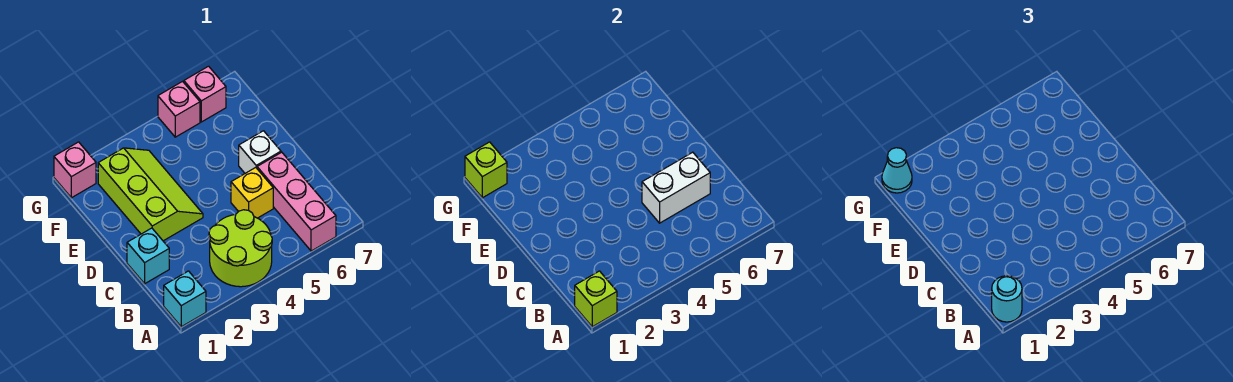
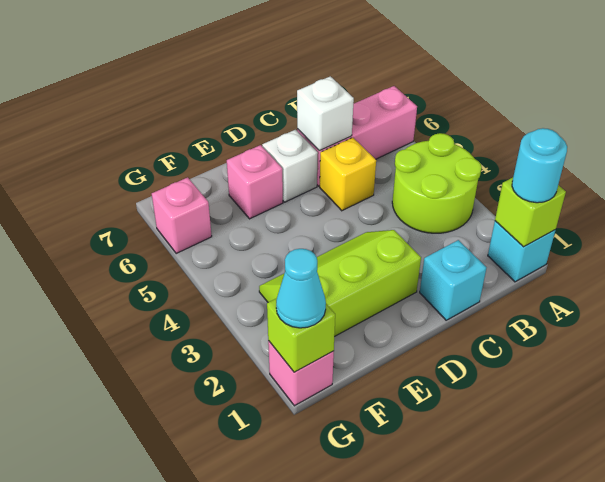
white 1x2 brick [642,152,710,223] -> white 1x1 brick [297,76,354,150]
pink 1x1 brick [158,82,200,137] -> pink 1x1 brick moved to [227,145,283,219]

